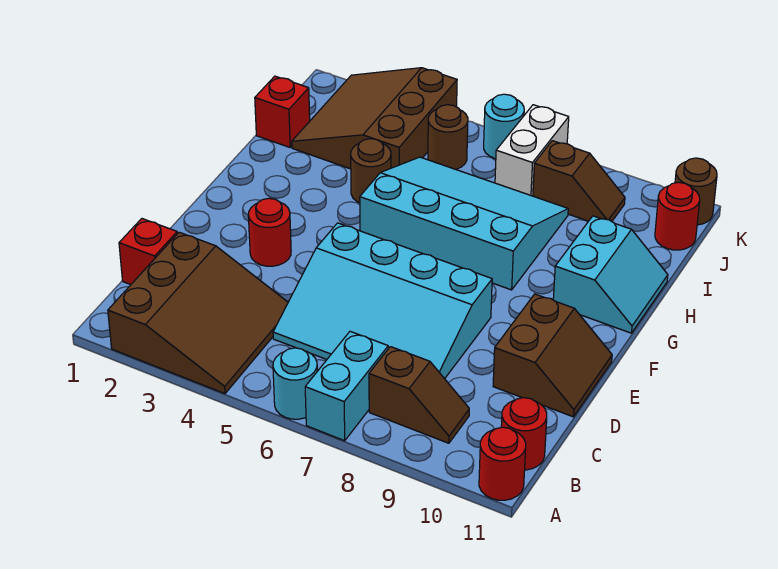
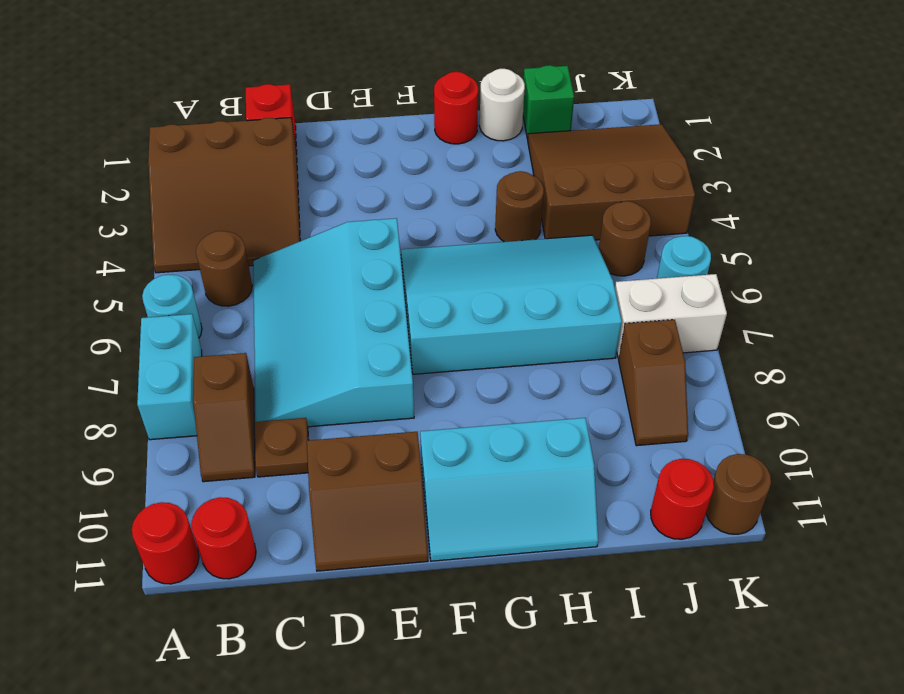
cyan 1x2 brick [305,331,388,441] -> cyan 1x2 brick turned to [137,314,202,440]
none -> brown 1x1 round brick [196,231,252,306]
none -> brown 1x1 plate [255,418,309,477]
red 1x1 round brick [248,198,291,266] -> red 1x1 round brick moved to [434,72,478,144]
cyan 3x4 slope [360,157,568,290] -> cyan 3x4 slope turned to [401,235,622,374]
cyan 2x2 slope [553,216,668,333] -> cyan 2x3 slope [420,418,598,561]
none -> white 1x1 round brick [480,69,525,141]
red 1x1 brick [255,76,310,147] -> green 1x1 brick [523,65,574,139]

